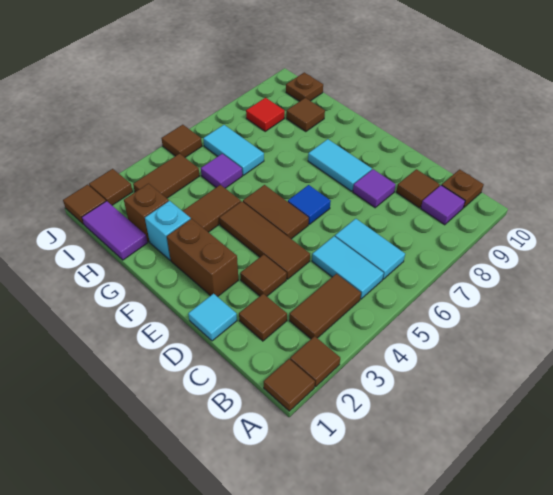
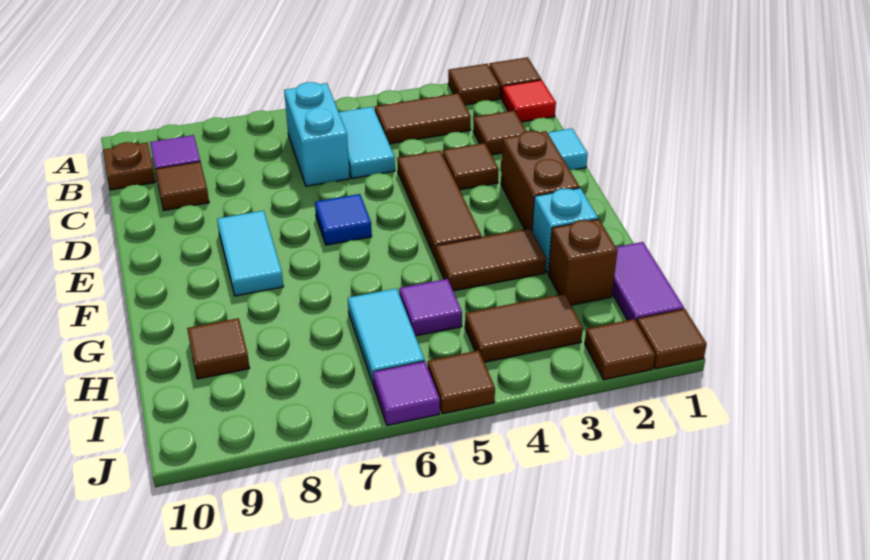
cyan 1x2 tile [335,219,405,279] -> cyan 1x2 brick [284,82,350,186]
purple 1x1 tile [353,169,396,208] -> purple 1x1 tile moved to [373,361,440,425]
brown 1x2 tile [243,185,309,239] -> none
red 1x1 tile [246,98,285,131] -> red 1x1 tile moved to [502,80,556,122]
brown 1x1 plate [286,72,323,101] -> none

